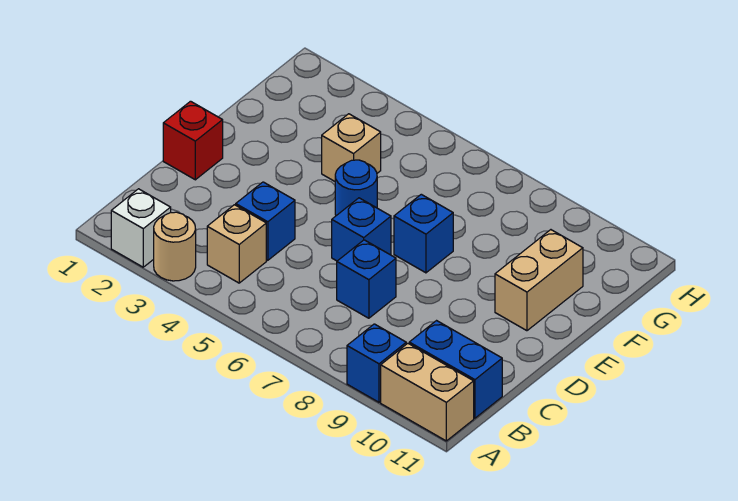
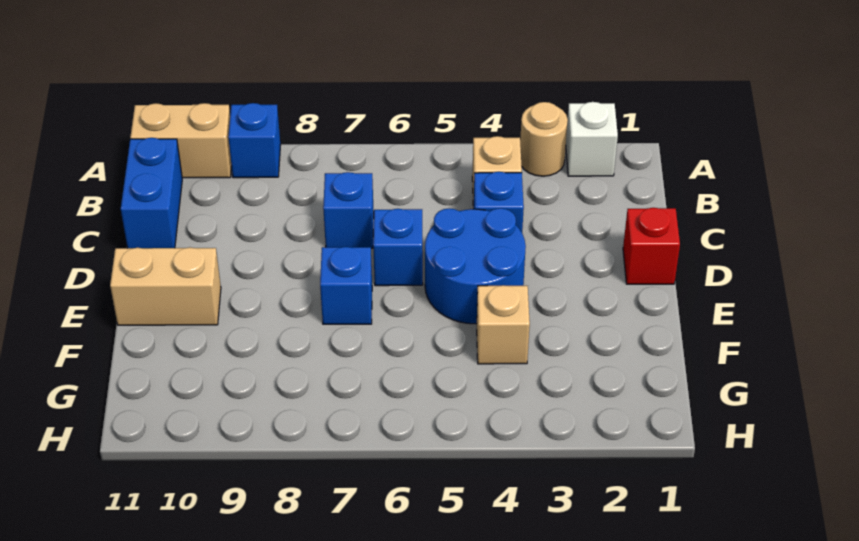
blue 1x2 brick [409,321,502,418] -> blue 1x2 brick turned to [121,138,182,248]
blue 1x1 round brick [335,160,377,216] -> blue 2x2 round brick [425,208,526,324]
tan 1x2 brick [495,230,583,331] -> tan 1x2 brick turned to [110,247,221,325]

